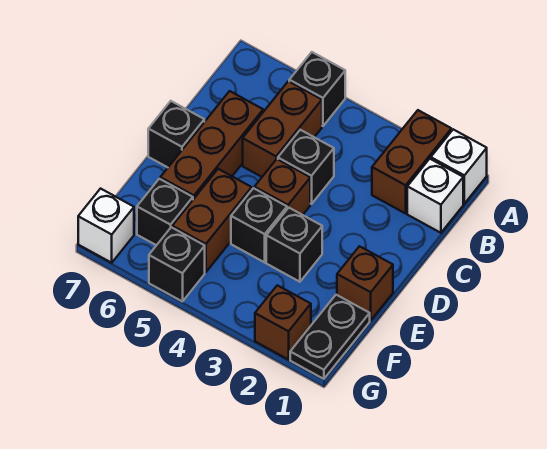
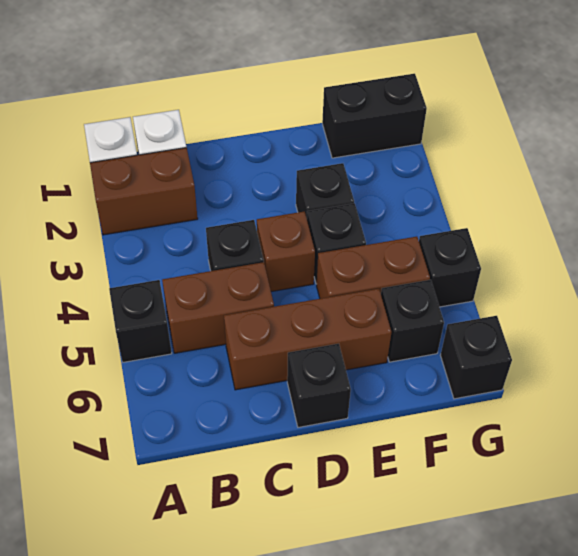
brown 1x1 brick [337,246,393,320] -> none
black 1x2 plate [290,295,370,379] -> black 1x2 brick [322,74,427,158]
brown 1x1 brick [255,285,311,360] -> none
white 1x1 brick [78,189,134,263] -> black 1x1 brick [440,316,512,399]

